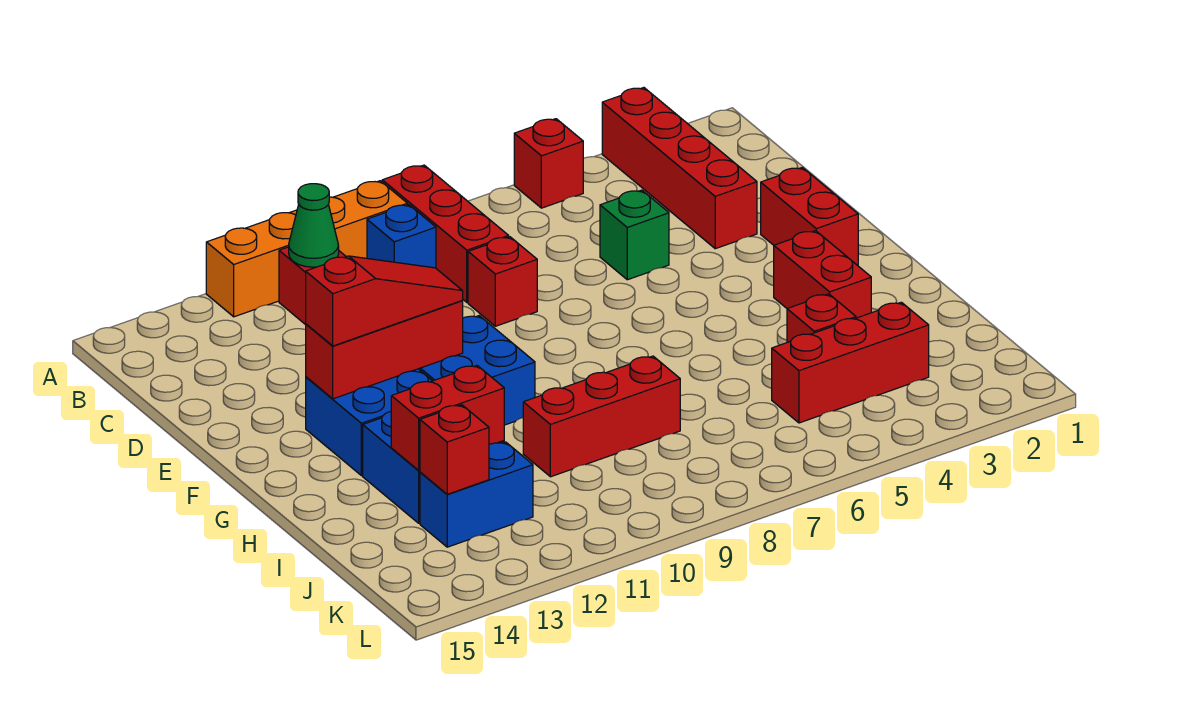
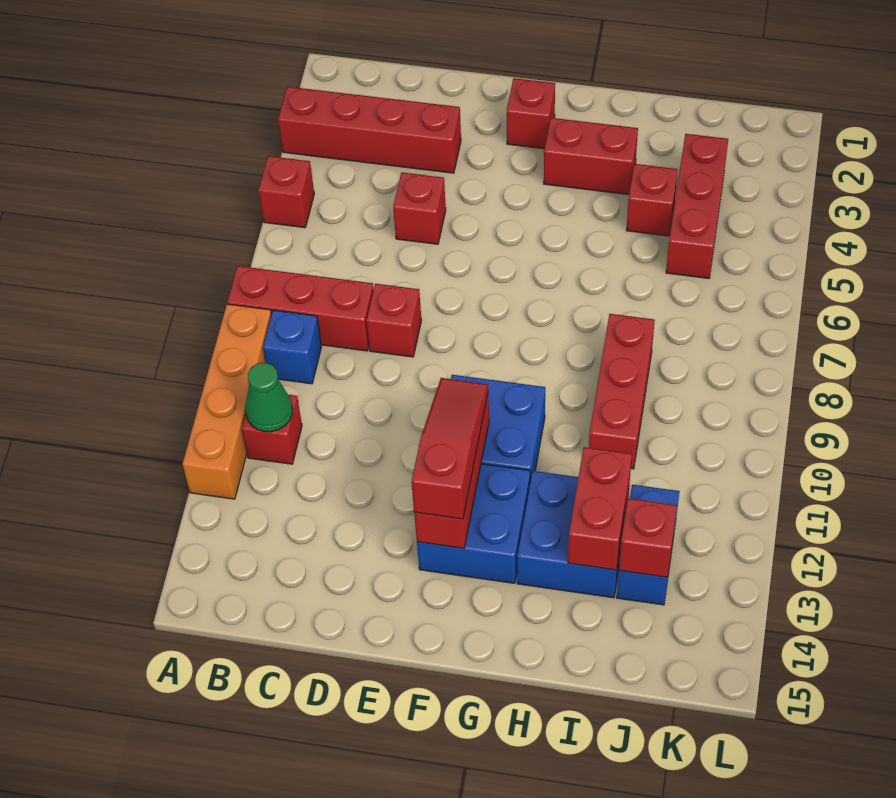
green 1x1 brick [600,190,669,280] -> red 1x1 brick [393,172,446,244]
red 1x2 brick [761,167,858,266] -> red 1x1 brick [507,78,555,149]

